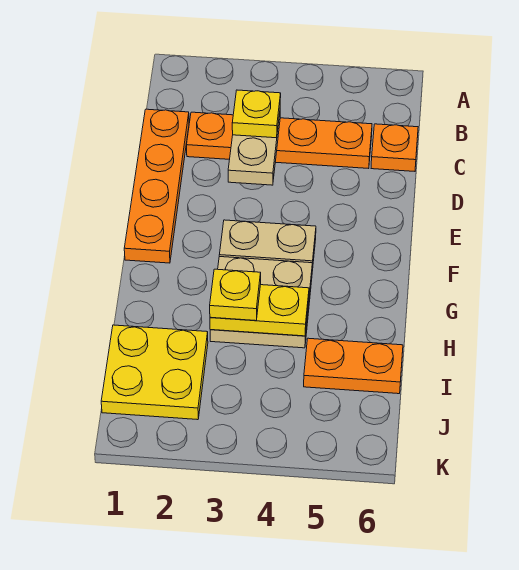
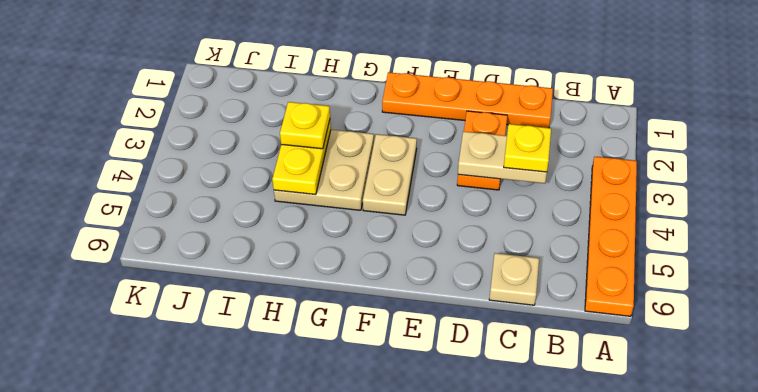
orange 1x4 plate [187,112,372,169] -> orange 1x4 plate moved to [585,157,637,316]
orange 1x1 plate [371,124,418,171] -> tan 1x1 plate [489,253,539,305]
yellow 2x2 plate [101,325,208,420] -> none
orange 1x2 plate [304,338,403,394] -> orange 1x2 plate moved to [457,111,507,190]

